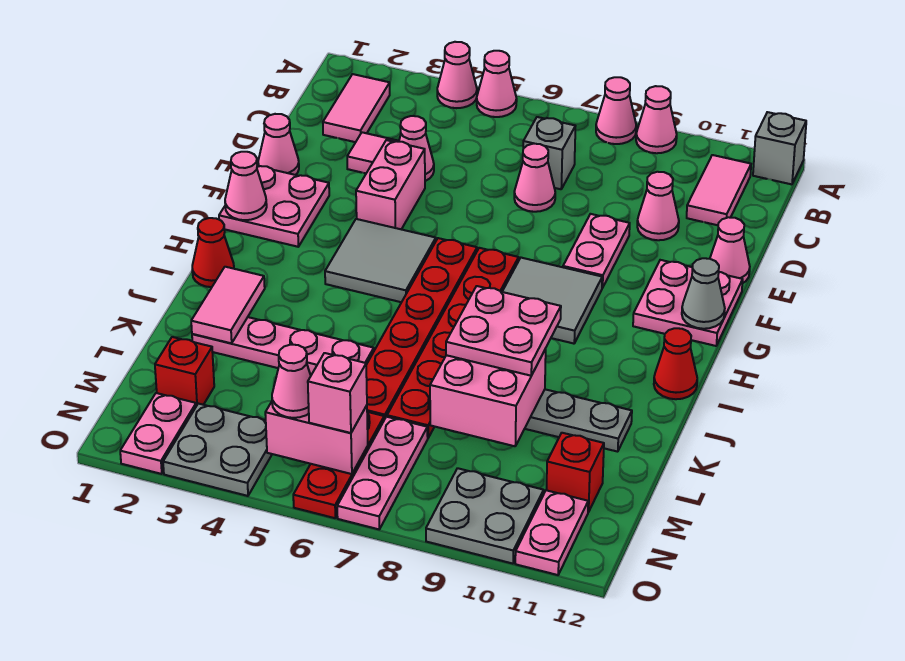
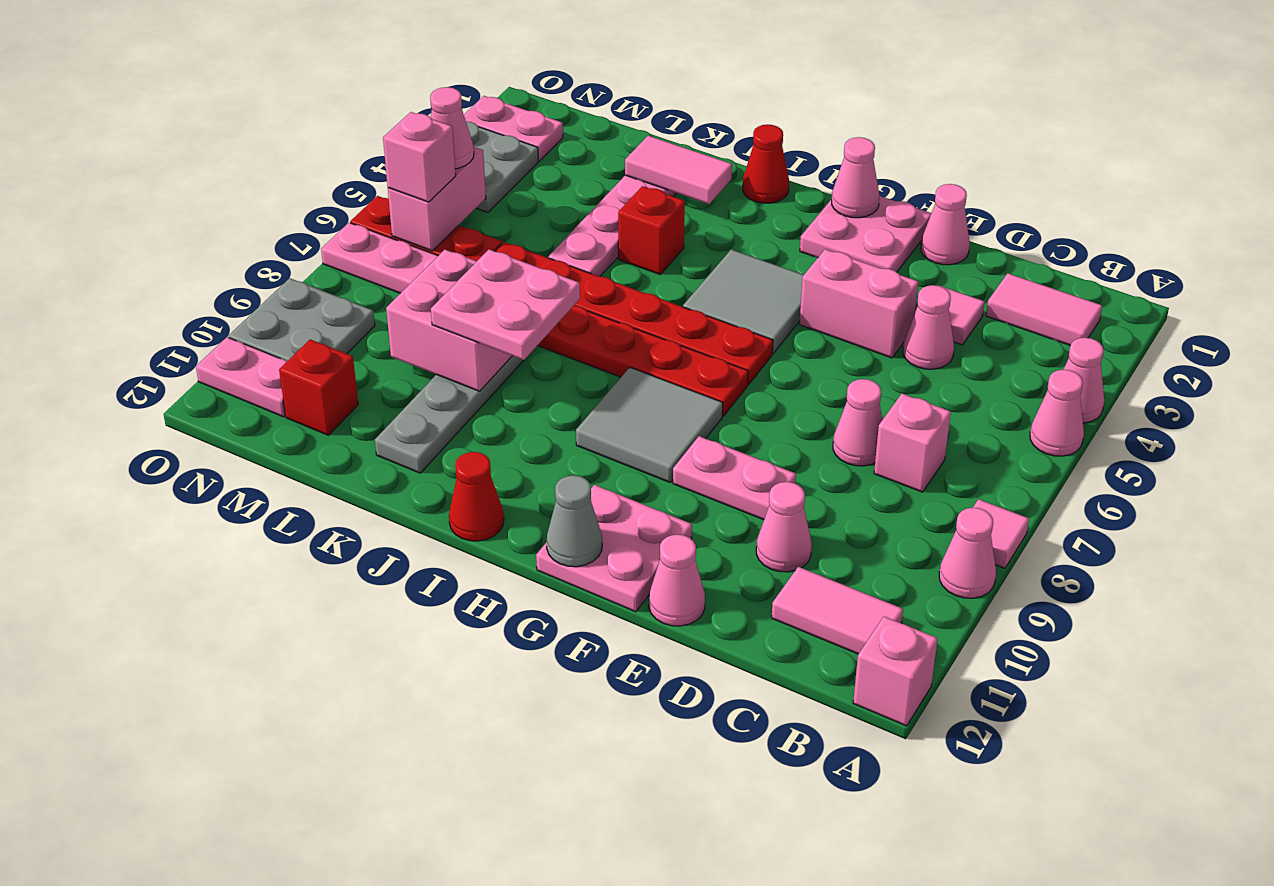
pink 1x1 cone [596,77,636,144] -> pink 1x1 tile [973,499,1029,568]
grey 1x1 brick [753,112,806,184] -> pink 1x1 brick [853,616,938,726]
grey 1x1 brick [523,117,575,189] -> pink 1x1 brick [874,394,951,492]
red 1x1 brick [155,337,214,406] -> red 1x1 brick moved to [618,186,685,275]

